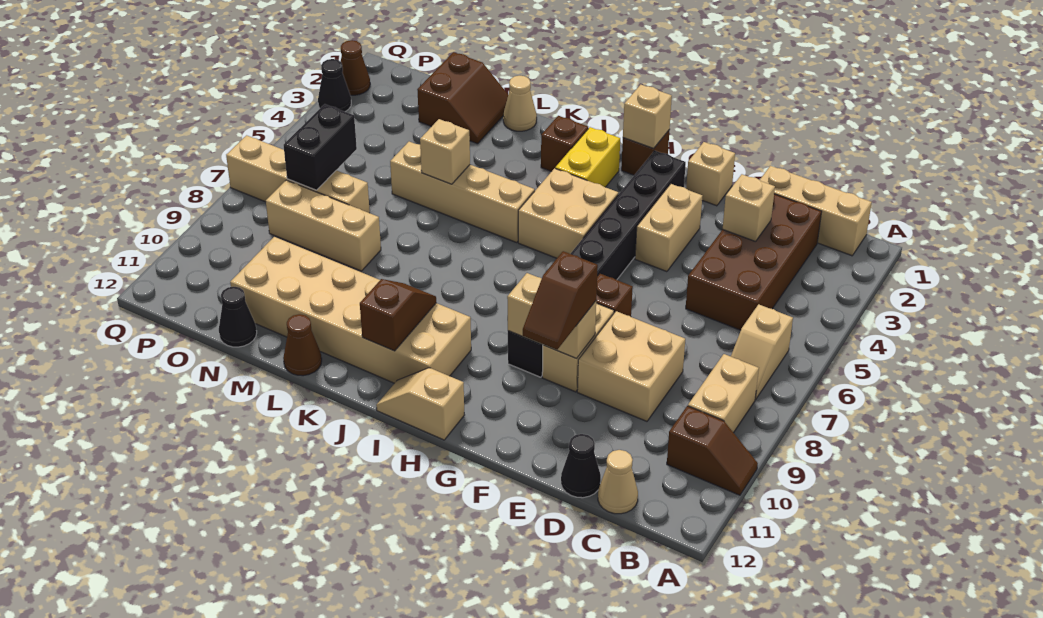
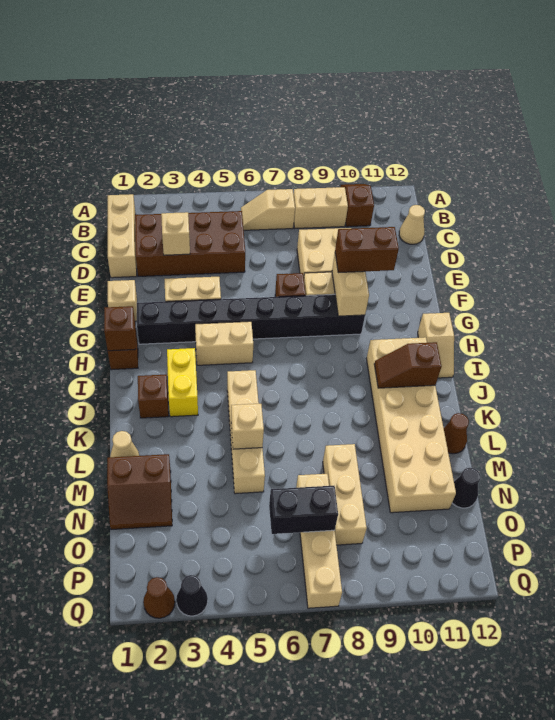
tan 1x2 slope [731,304,793,399] -> tan 1x2 slope turned to [241,189,295,230]
black 1x1 cone [561,434,601,498] -> none
brown 1x2 slope [523,251,598,350] -> brown 1x2 brick [335,227,399,273]
tan 1x1 brick [623,85,672,149] -> brown 1x1 brick [104,306,136,351]
tan 2x2 brick [518,168,618,258] -> tan 1x2 brick [195,321,253,365]
yellow 1x2 brick [555,127,620,187] -> yellow 1x2 brick turned to [167,348,198,417]
brown 2x2 slope [417,52,508,144] -> brown 2x2 slope turned to [107,454,172,530]

